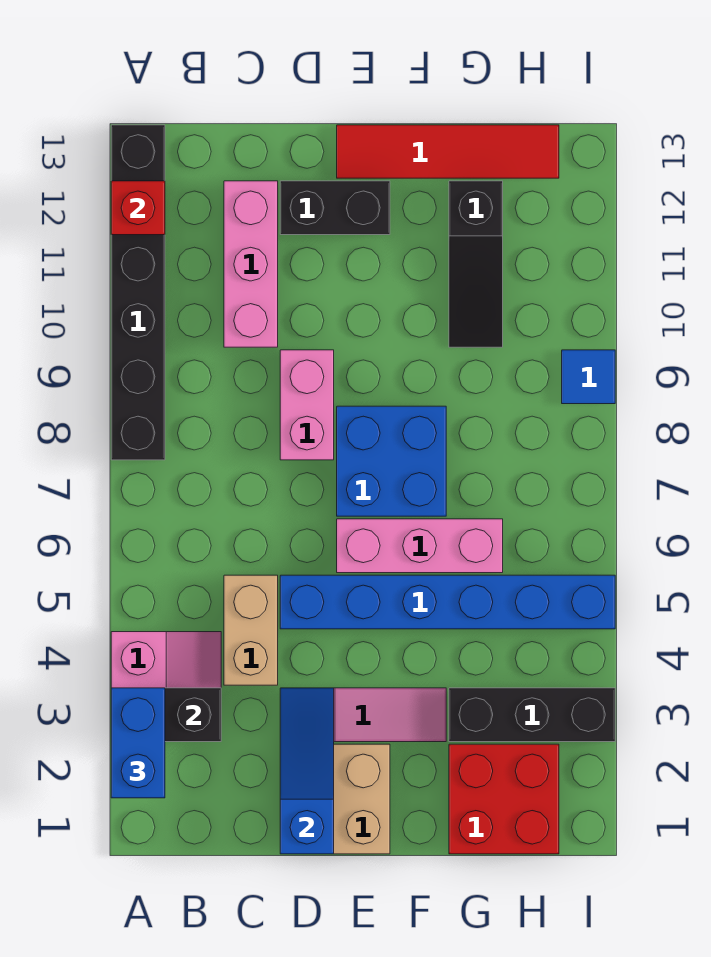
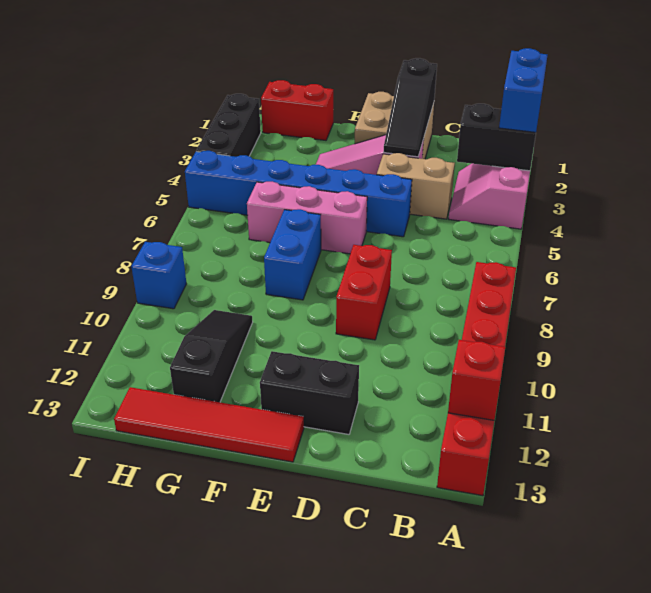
black 1x6 brick [111,125,165,460] -> red 1x6 brick [437,262,516,496]
tan 1x2 brick [224,575,278,685] -> tan 1x2 brick turned to [377,153,455,219]
pink 1x3 brick [224,181,278,347] -> none
blue 1x3 slope [280,688,334,854] -> black 1x3 slope [384,58,437,157]
pink 1x2 brick [280,350,334,460] -> red 1x2 brick [336,245,392,340]
blue 2x2 brick [337,406,446,516] -> blue 1x2 brick [264,209,321,300]
red 2x2 brick [449,744,559,854] -> red 1x2 brick [261,80,333,140]
black 1x3 brick [449,688,615,742] -> black 1x3 brick turned to [196,94,261,157]
blue 1x1 tile [562,350,615,404] -> blue 1x1 brick [131,242,186,309]

